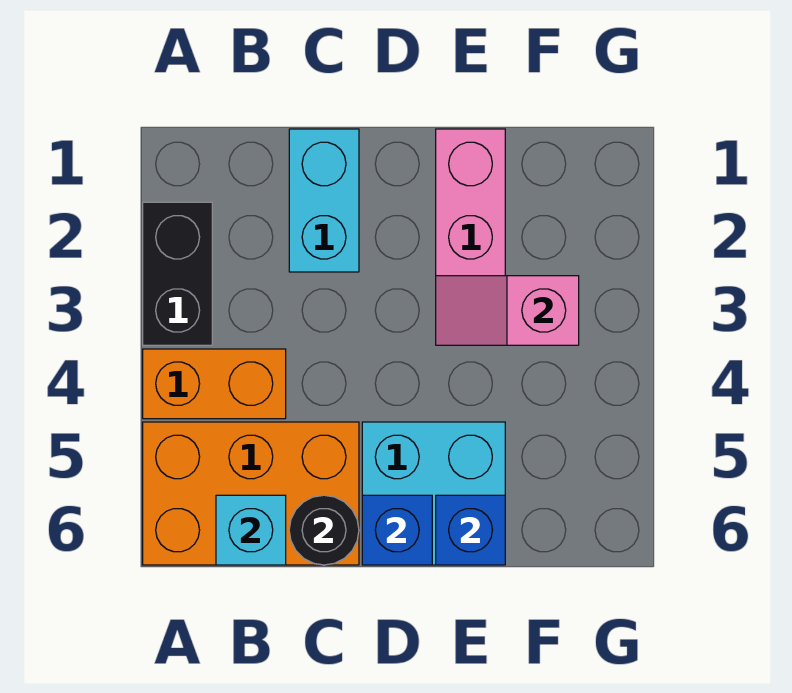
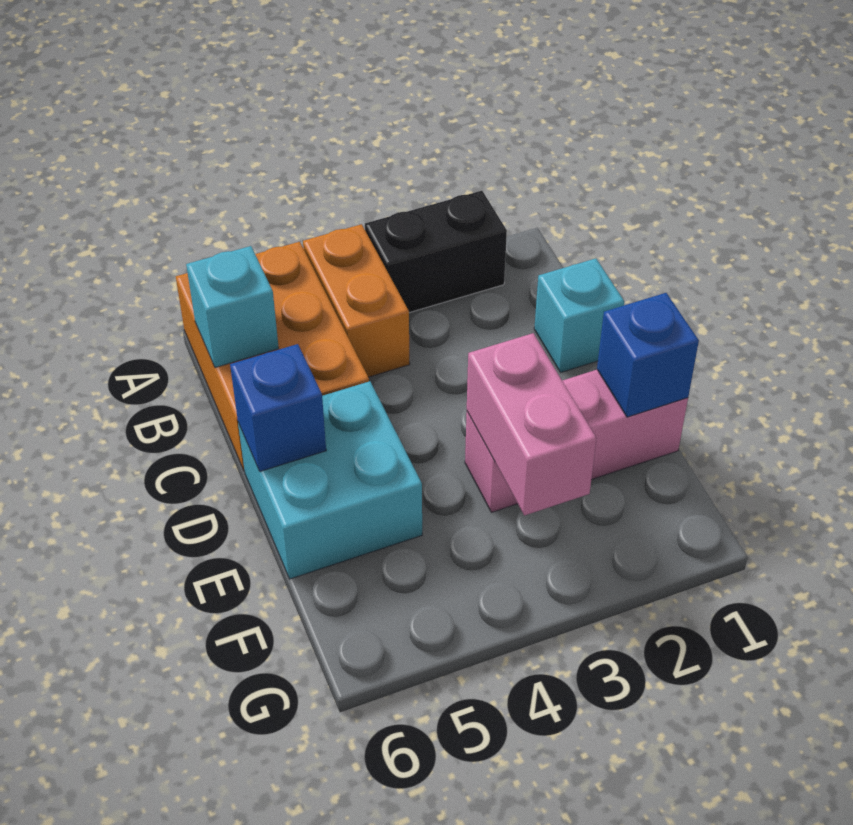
cyan 1x2 brick [289,129,359,272] -> cyan 1x1 brick [534,258,624,373]
black 1x1 round brick [289,495,359,565] -> none
pink 1x2 slope [436,276,579,345] -> pink 1x2 brick [467,333,597,515]
blue 1x1 brick [436,495,505,565] -> blue 1x1 brick moved to [597,293,699,417]

